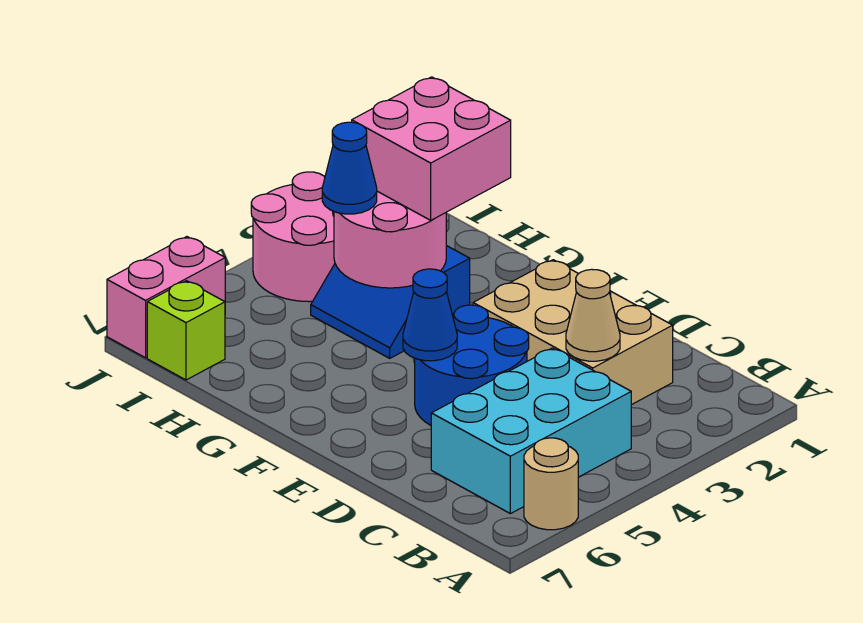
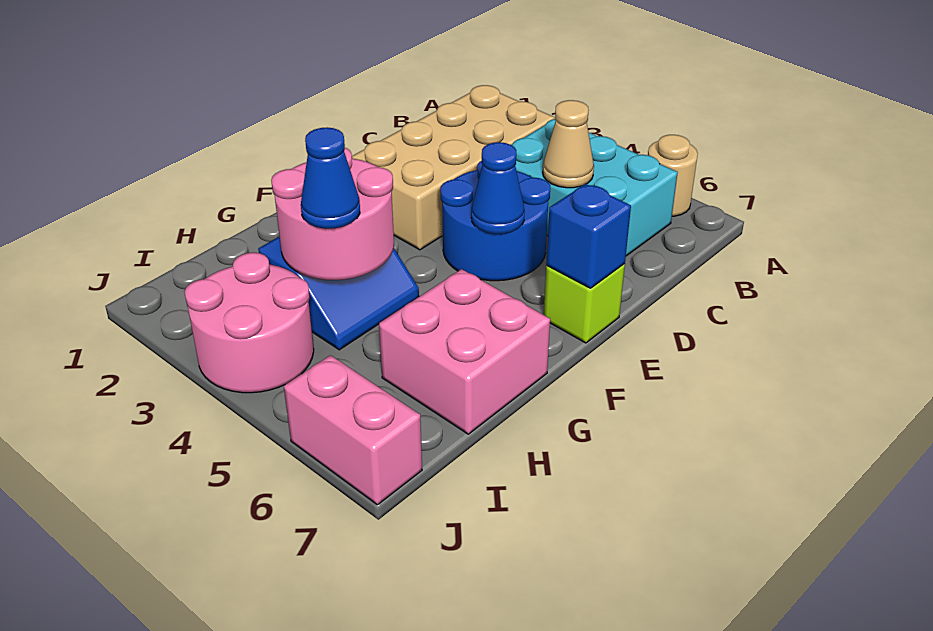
tan 2x3 brick [473,260,673,405] -> tan 2x4 brick [352,85,555,250]
tan 1x1 cone [566,269,620,361] -> tan 1x1 cone moved to [543,100,594,188]
none -> blue 1x1 brick [546,184,631,288]
pink 2x2 brick [352,77,511,220] -> pink 2x2 brick moved to [379,269,550,434]
lime 1x1 brick [147,281,225,380] -> lime 1x1 brick moved to [544,264,625,343]

